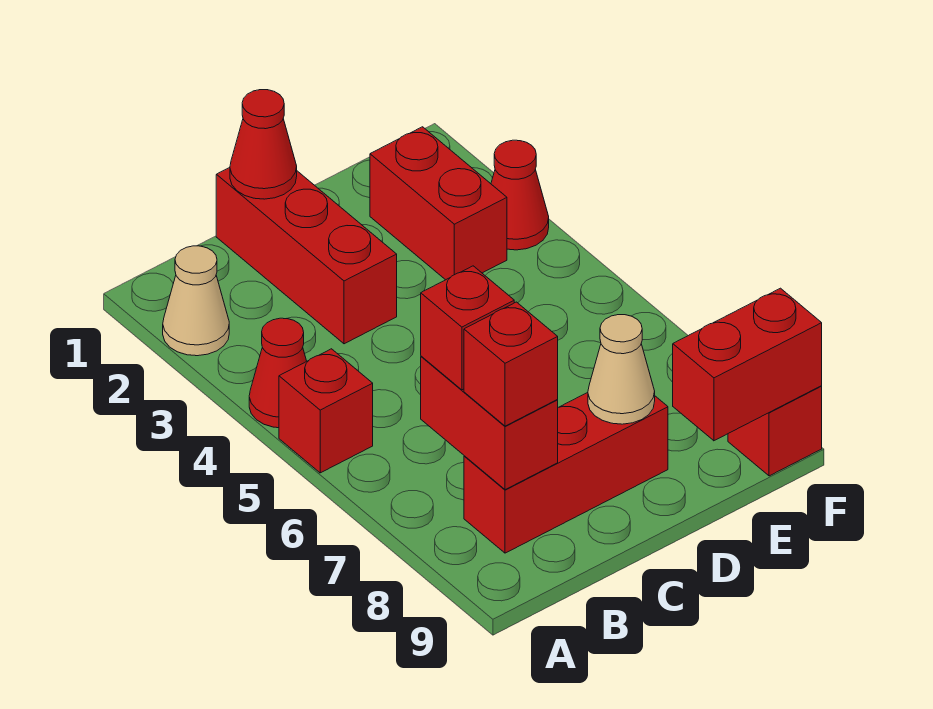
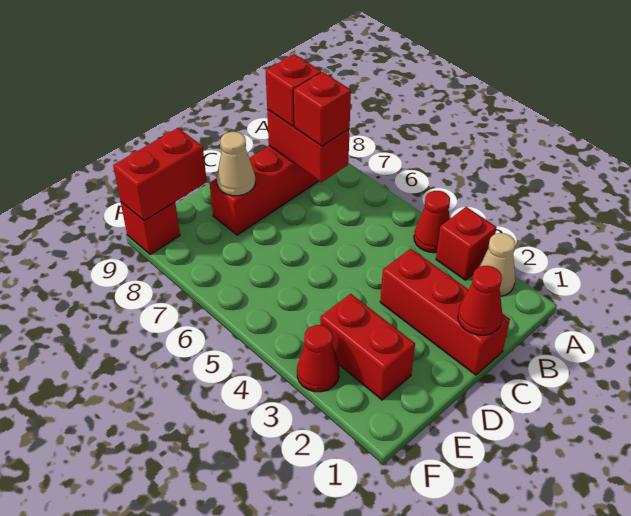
red 1x1 brick [279,349,373,473] -> red 1x1 brick moved to [436,207,497,280]

